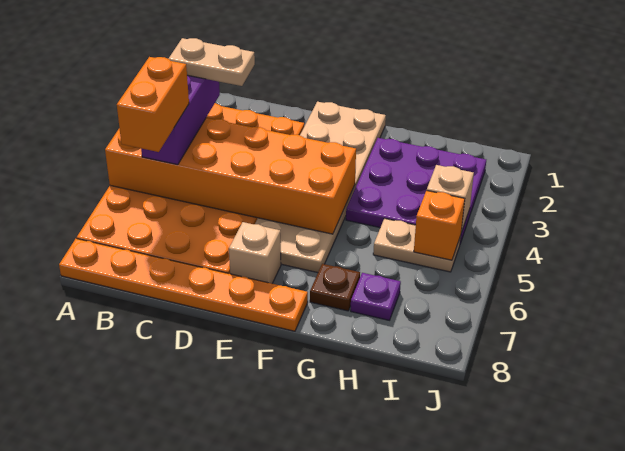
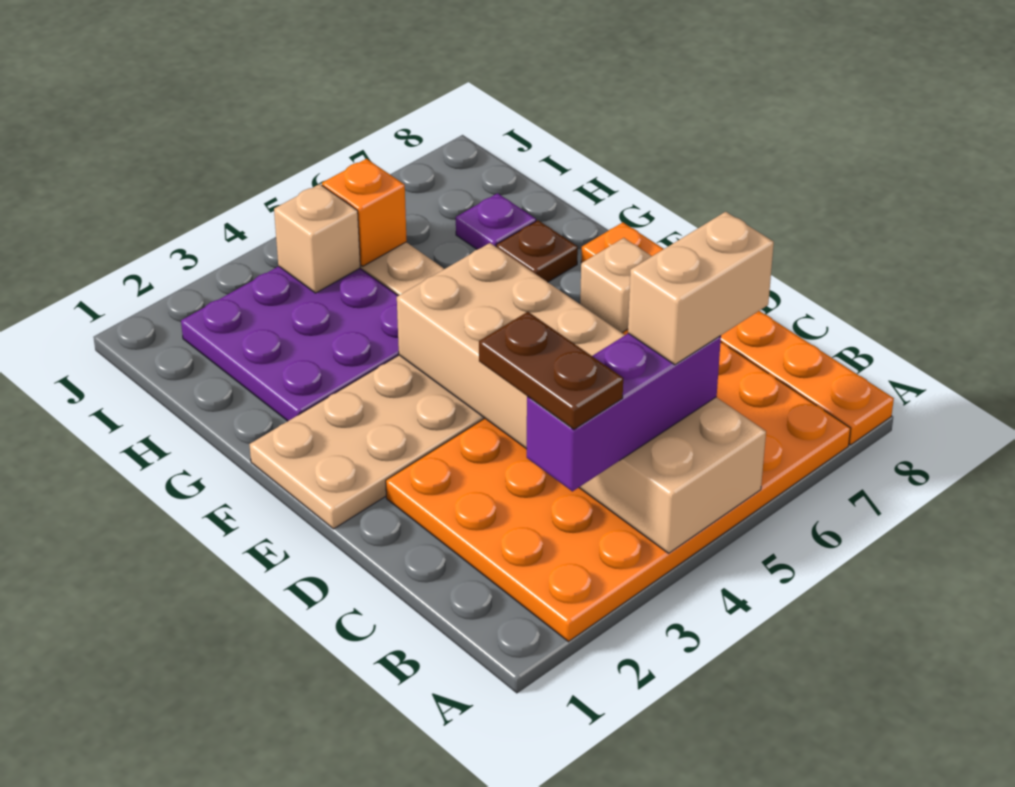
orange 2x6 brick [105,118,356,234] -> tan 2x6 brick [397,243,766,553]
tan 1x2 plate [168,38,255,86] -> brown 1x2 plate [479,312,623,429]
orange 1x2 brick [117,57,189,152] -> tan 1x2 brick [628,212,774,365]

